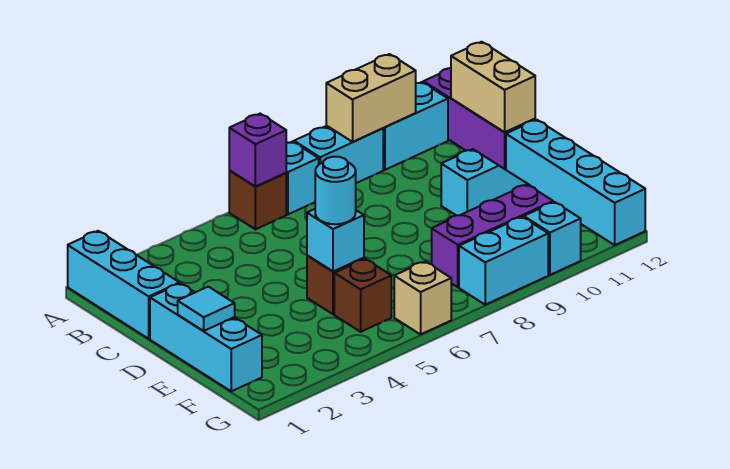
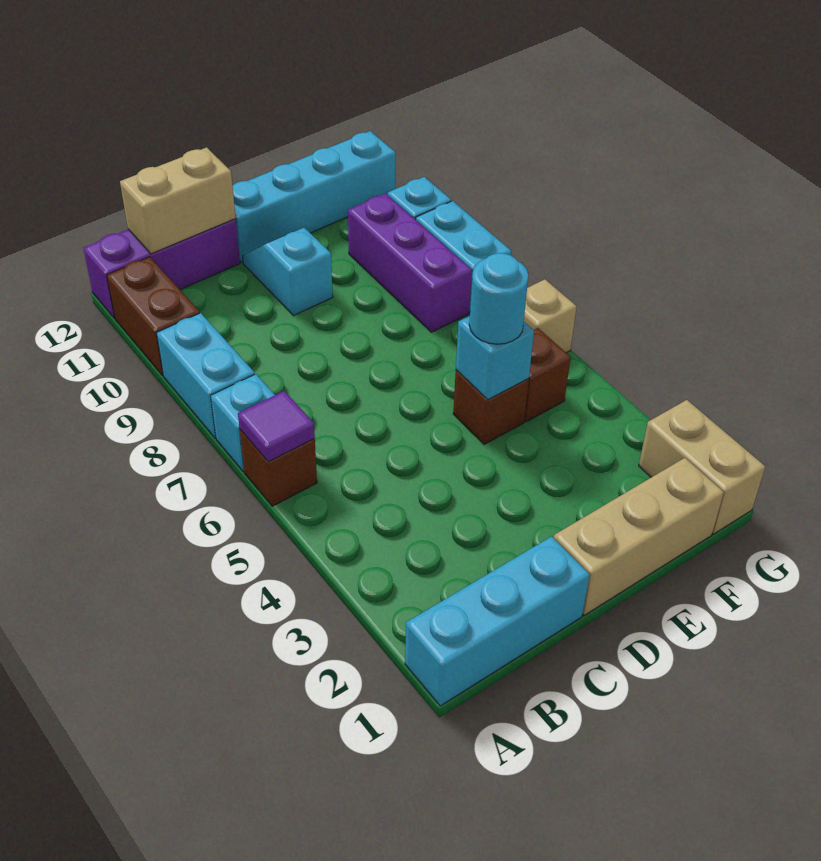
purple 1x1 brick [229,114,286,187] -> purple 1x1 tile [238,391,315,462]
tan 1x2 brick [326,54,416,142] -> tan 1x2 brick moved to [639,400,765,534]
cyan 1x2 brick [383,82,448,170] -> brown 1x2 brick [107,257,200,375]
cyan 1x3 brick [150,283,262,391] -> tan 1x3 brick [554,458,724,615]
cyan 1x1 tile [178,287,235,331] -> none

